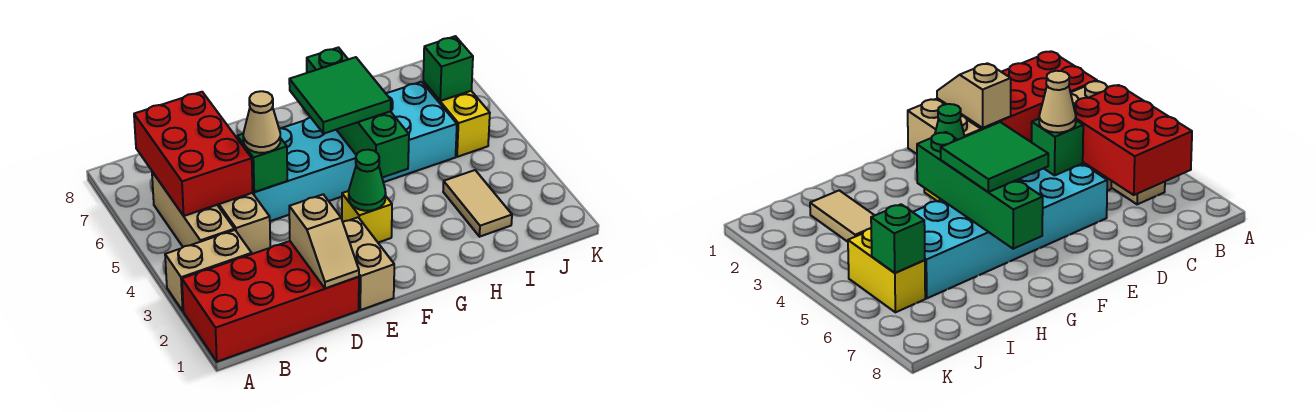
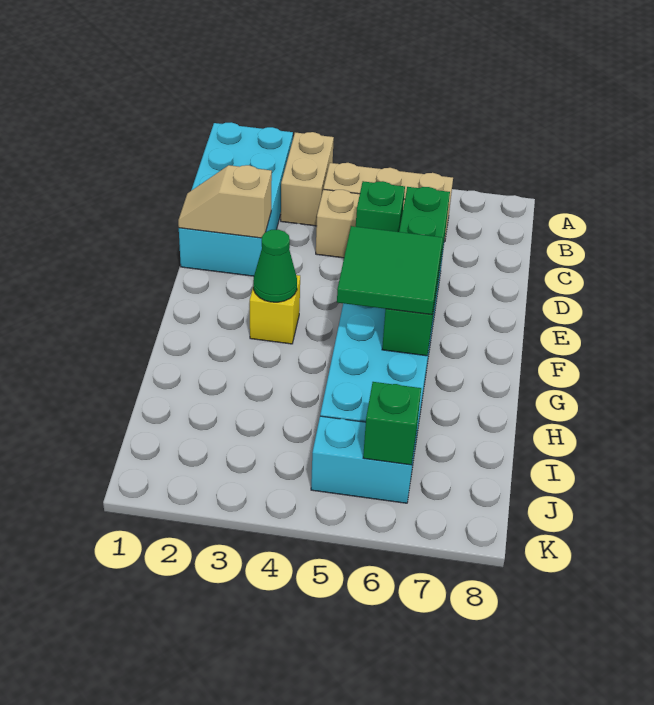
red 2x4 brick [182,241,359,362] -> cyan 2x4 brick [179,122,293,276]
red 2x3 brick [134,92,253,216] -> none
tan 1x1 cone [243,91,280,153] -> none
tan 1x2 brick [343,217,394,310] -> none
green 1x4 brick [307,48,409,178] -> green 1x4 brick turned to [382,187,450,356]
tan 1x2 tile [443,170,512,237] -> none
yellow 1x2 brick [423,81,490,157] -> cyan 1x2 brick [311,416,416,503]

